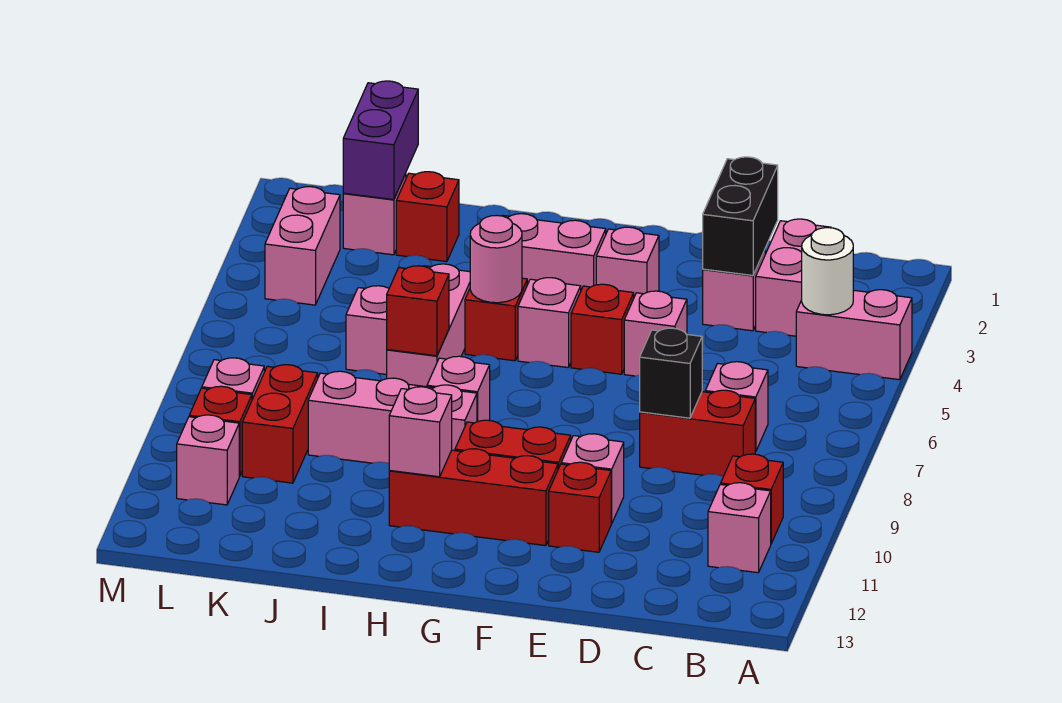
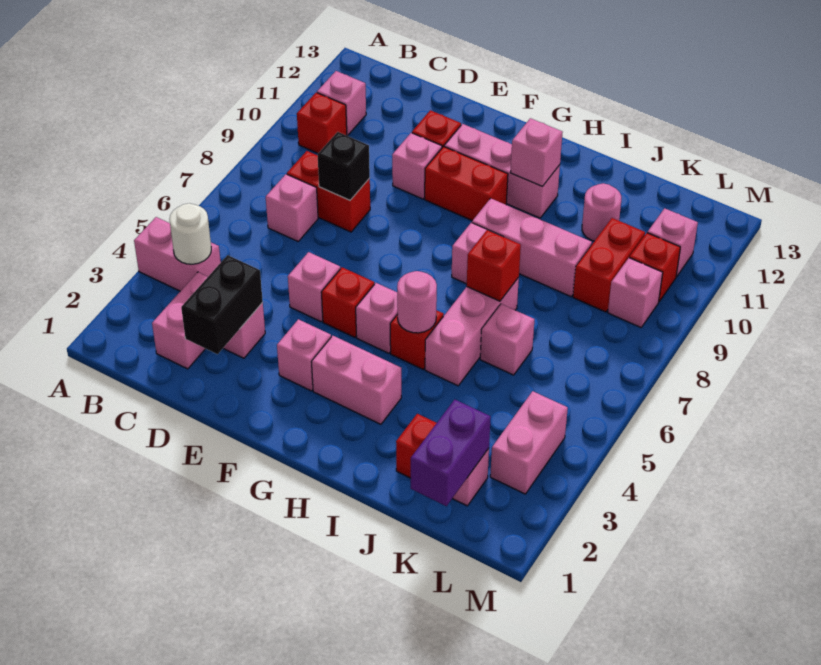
red 1x3 brick [389,449,558,546] -> pink 1x3 brick [444,124,560,218]
none -> pink 1x1 round brick [582,183,621,241]

